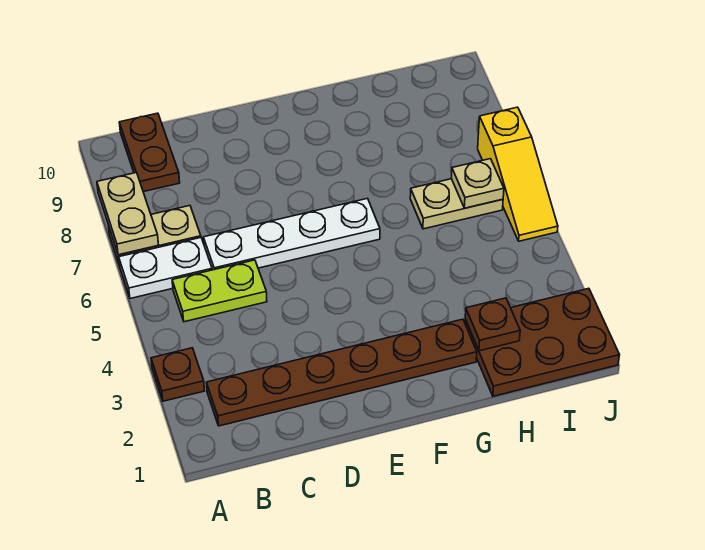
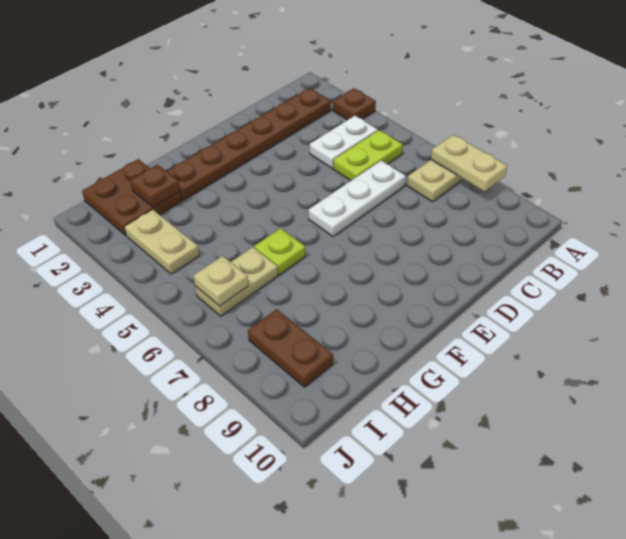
white 1x2 plate [119,238,212,299] -> white 1x2 plate moved to [310,116,378,168]
brown 1x2 plate [119,113,180,192] -> brown 1x2 plate moved to [248,309,333,387]
white 1x4 plate [203,199,380,270] -> white 1x3 plate [309,161,406,237]
none -> lime 1x1 plate [254,228,305,275]
brown 2x3 plate [465,288,619,396] -> brown 2x2 plate [82,159,182,235]
none -> tan 1x2 plate [125,209,199,274]
yellow 1x3 slope [478,107,558,241] -> none

